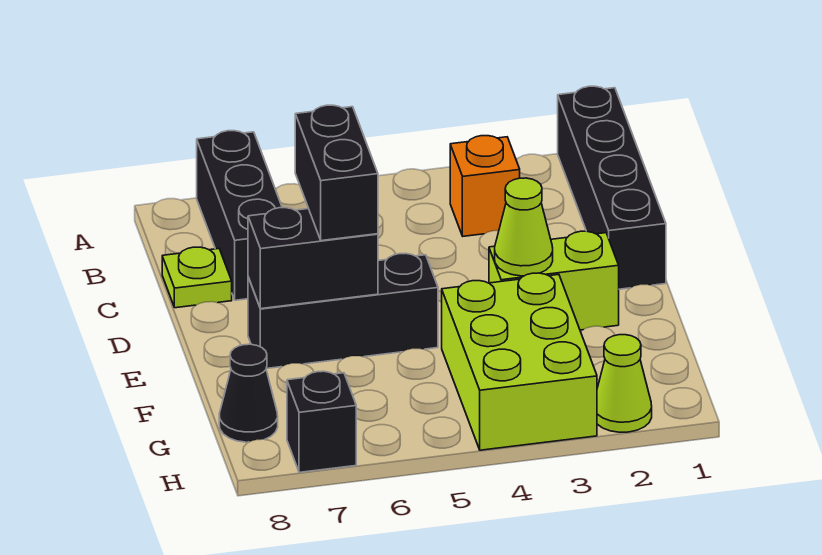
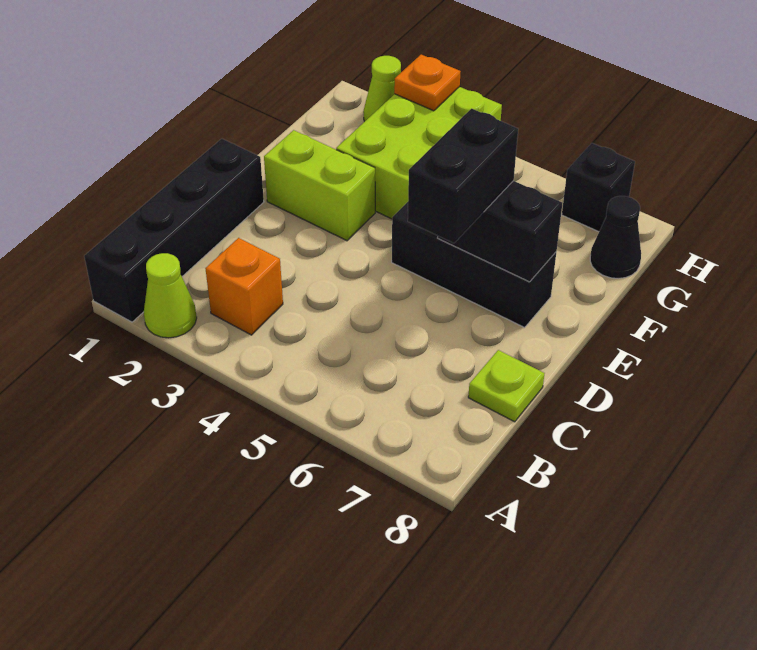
black 1x3 brick [197,131,282,300] -> none
lime 1x1 cone [495,178,553,276] -> lime 1x1 cone moved to [144,253,197,338]
none -> orange 1x1 plate [394,55,461,111]

